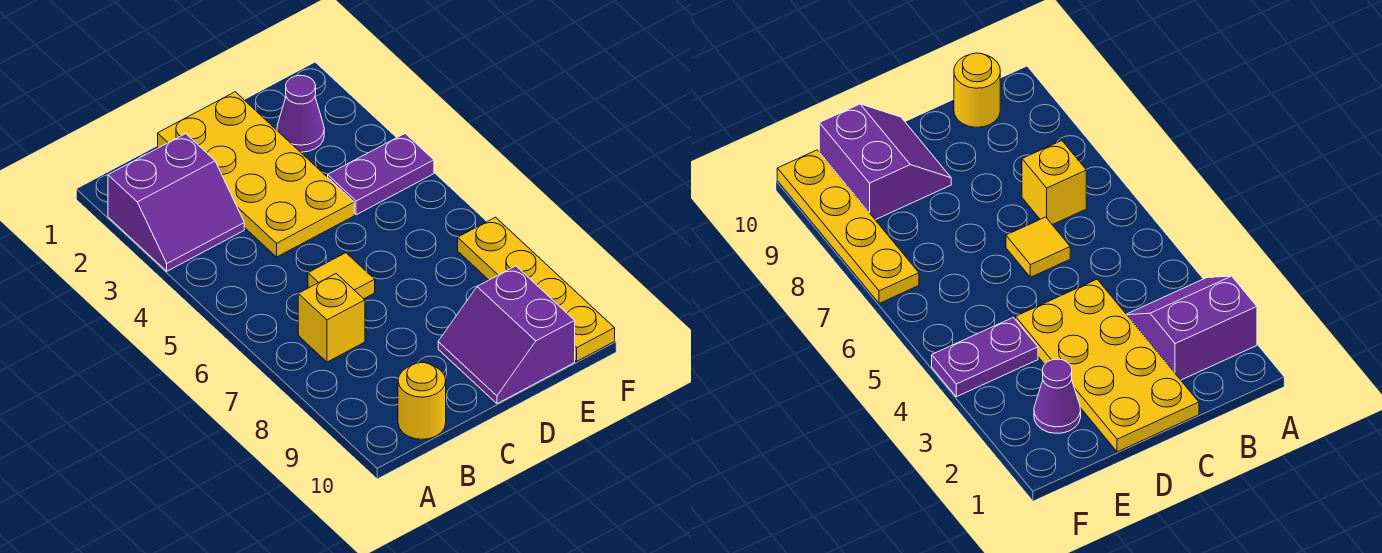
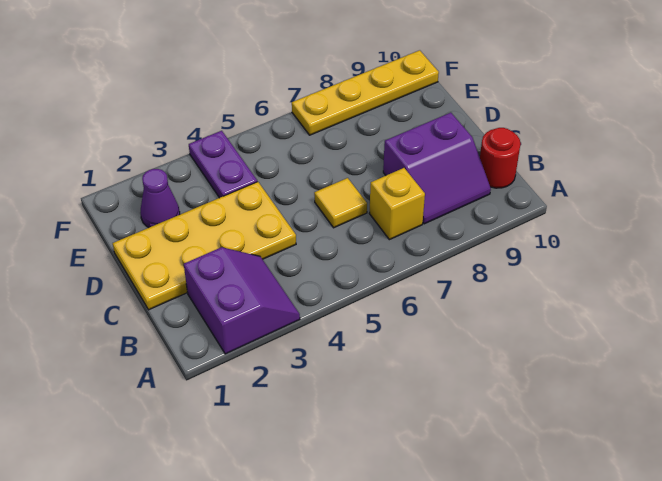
yellow 1x1 round brick [398,363,446,439] -> red 1x1 round brick [480,128,521,188]
purple 2x2 slope [438,266,575,404] -> purple 2x2 slope moved to [383,113,491,224]

